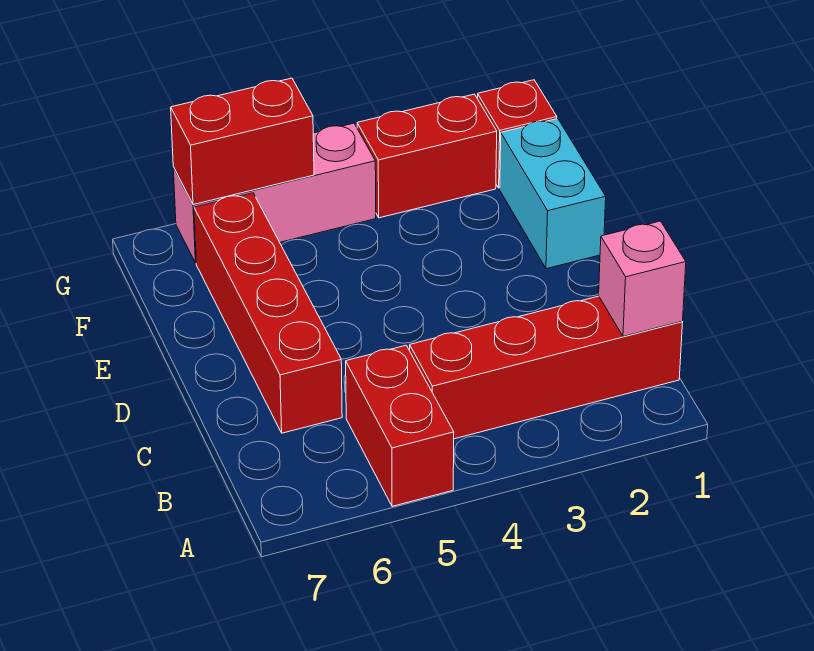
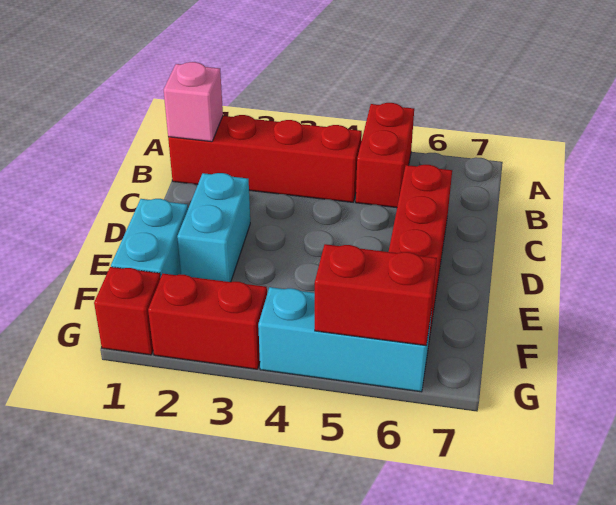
none -> cyan 1x2 brick [177,173,250,282]
pink 1x3 brick [173,123,376,263] -> cyan 1x3 brick [258,287,432,392]

